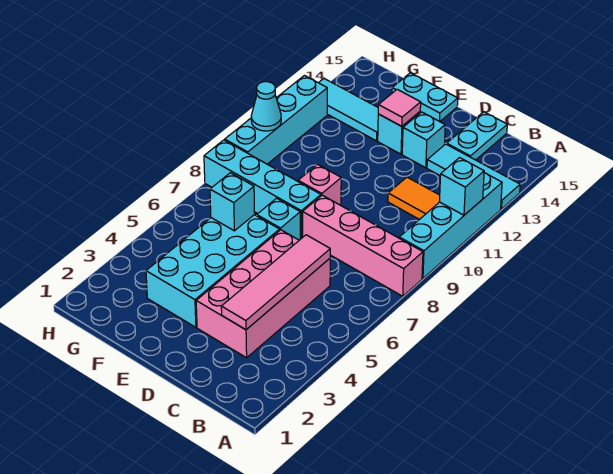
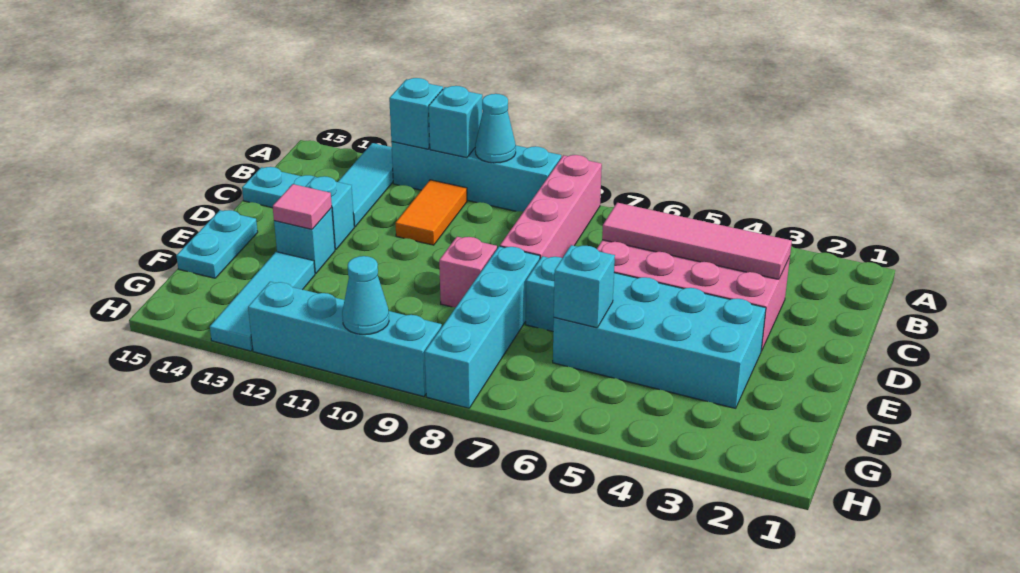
none -> cyan 1x1 cone [475,94,516,163]
none -> cyan 1x1 brick [389,78,443,149]

